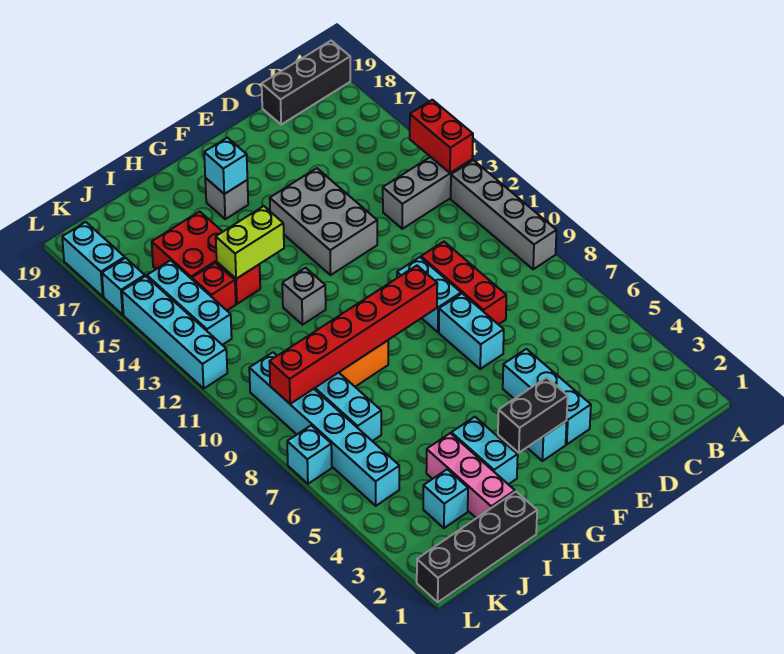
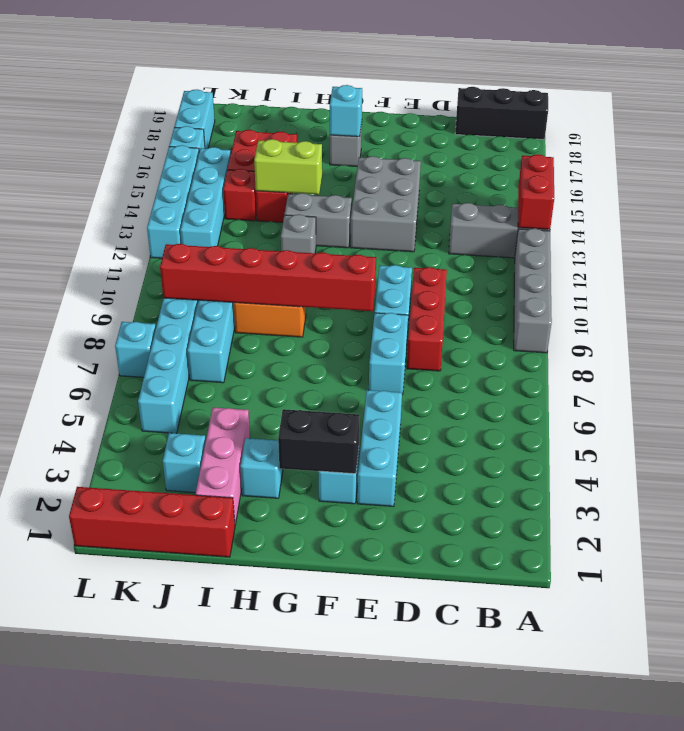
none -> grey 1x2 brick [285,193,352,248]
cyan 1x2 brick [451,417,518,484] -> cyan 1x1 brick [240,438,283,498]
black 1x4 brick [417,492,537,602] -> red 1x4 brick [69,487,235,557]
cyan 1x3 brick [147,260,232,345] -> cyan 1x4 brick [180,147,231,247]

